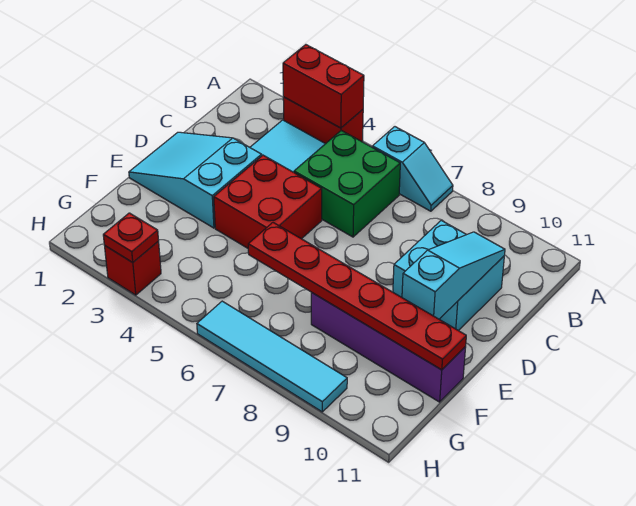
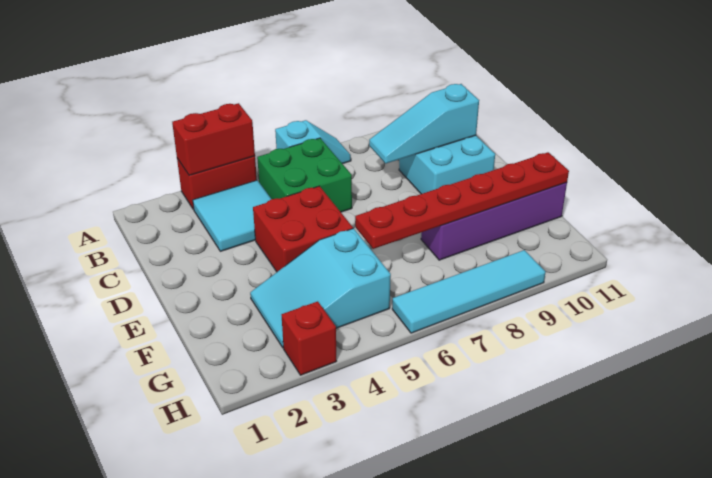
cyan 1x3 slope [402,232,505,319] -> cyan 1x3 slope turned to [369,84,479,163]
cyan 2x3 slope [129,132,262,228] -> cyan 2x3 slope moved to [250,228,391,348]
red 1x1 plate [103,213,159,262] -> none

